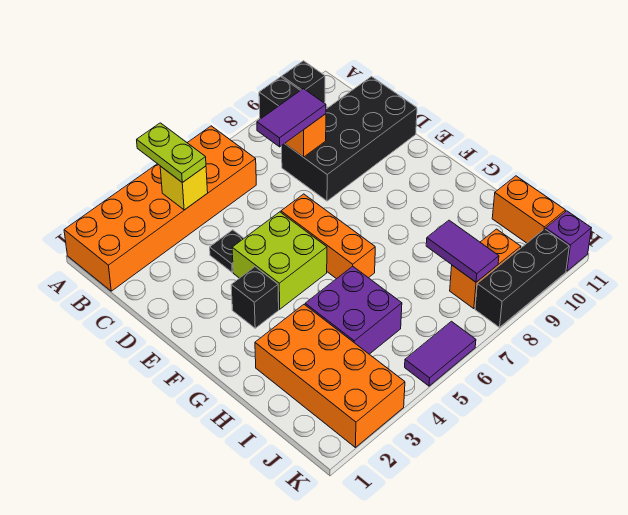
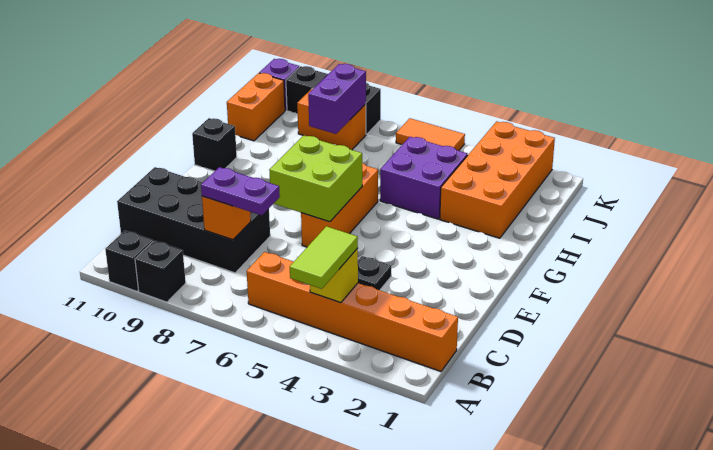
orange 2x6 brick [64,126,256,291] -> orange 1x6 brick [247,252,458,371]
lime 1x2 plate [137,123,206,183] -> lime 1x2 tile [290,226,358,289]
purple 1x2 tile [257,89,326,147] -> purple 1x2 plate [201,167,280,215]
lime 2x2 brick [232,212,327,309] -> lime 2x2 brick moved to [269,135,362,222]
black 1x1 brick [231,267,279,328] -> black 1x1 brick moved to [192,118,237,171]
purple 1x2 tile [426,220,499,282] -> purple 1x2 brick [308,64,366,134]
purple 1x2 tile [405,321,476,386] -> orange 1x2 tile [396,118,465,151]

